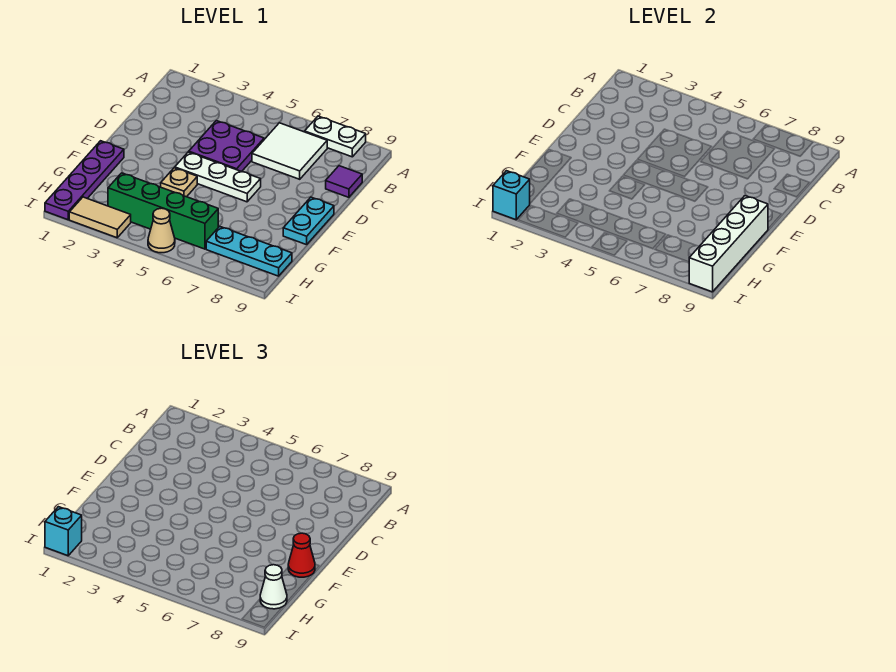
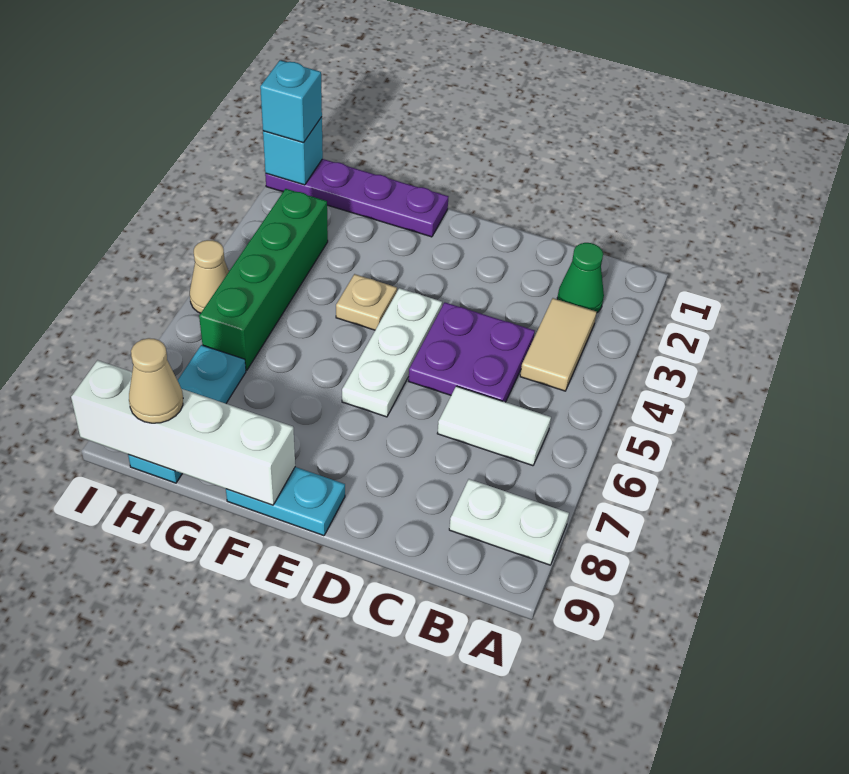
white 1x2 plate [305,116,366,157] -> white 1x2 plate turned to [449,479,569,565]
none -> green 1x1 cone [557,243,604,313]
white 2x2 tile [252,123,327,179] -> white 1x2 tile [437,386,551,466]
purple 1x1 tile [326,166,362,197] -> none
red 1x1 cone [288,533,315,577] -> none
white 1x1 cone [260,565,287,609] -> tan 1x1 cone [129,338,183,423]
tan 1x2 tile [69,197,131,238] -> tan 1x2 tile moved to [520,298,597,391]

